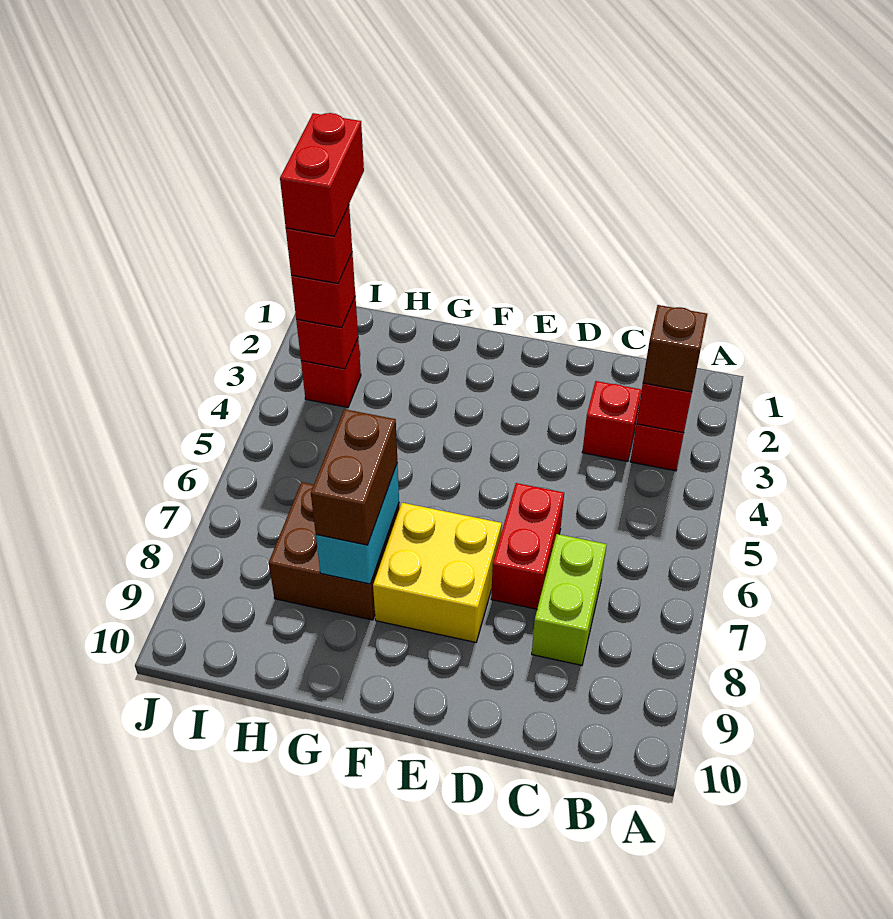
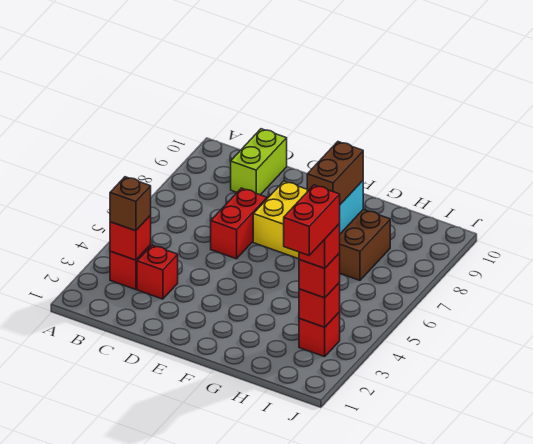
lime 1x2 brick [532,534,607,665] -> lime 1x2 brick moved to [231,129,287,195]

